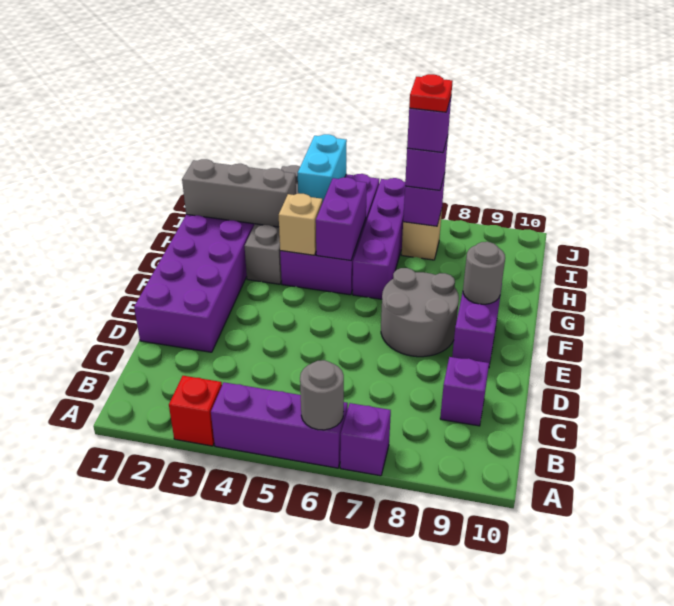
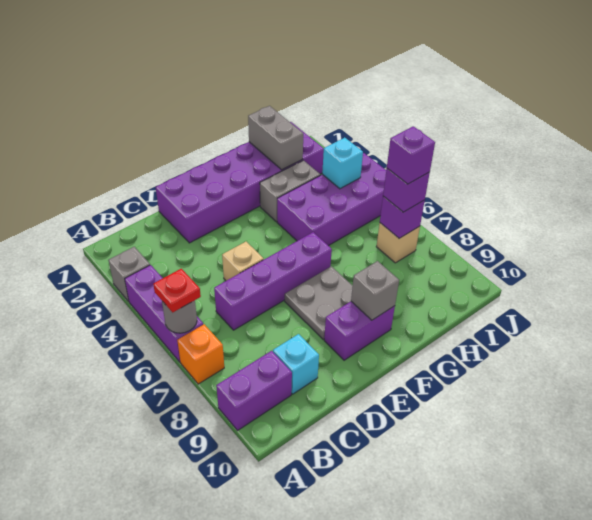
red 1x1 brick [169,376,222,446] -> grey 1x1 brick [108,247,150,301]
purple 1x1 brick [340,403,391,476] -> orange 1x1 brick [177,324,224,384]
purple 1x1 brick [440,357,489,426] -> cyan 1x1 brick [273,334,319,394]
grey 2x2 round brick [381,268,459,357] -> grey 2x2 plate [285,266,353,339]
grey 1x1 round brick [463,242,505,304] -> grey 1x1 brick [351,261,399,320]
grey 1x4 brick [245,165,300,284] -> grey 1x2 brick [260,160,320,222]
tan 1x1 brick [279,194,323,255] -> tan 1x1 brick moved to [222,242,264,281]
purple 1x2 brick [316,177,367,260] -> purple 1x2 brick moved to [216,351,292,430]
purple 1x4 brick [353,178,405,299] -> purple 1x4 brick moved to [214,232,332,330]
grey 1x3 brick [182,159,296,227] -> grey 1x2 brick [248,106,303,170]
cyan 1x2 brick [298,134,347,202] -> cyan 1x1 brick [322,138,363,189]
red 1x1 plate [409,74,453,112] -> red 1x1 plate moved to [153,269,201,312]

